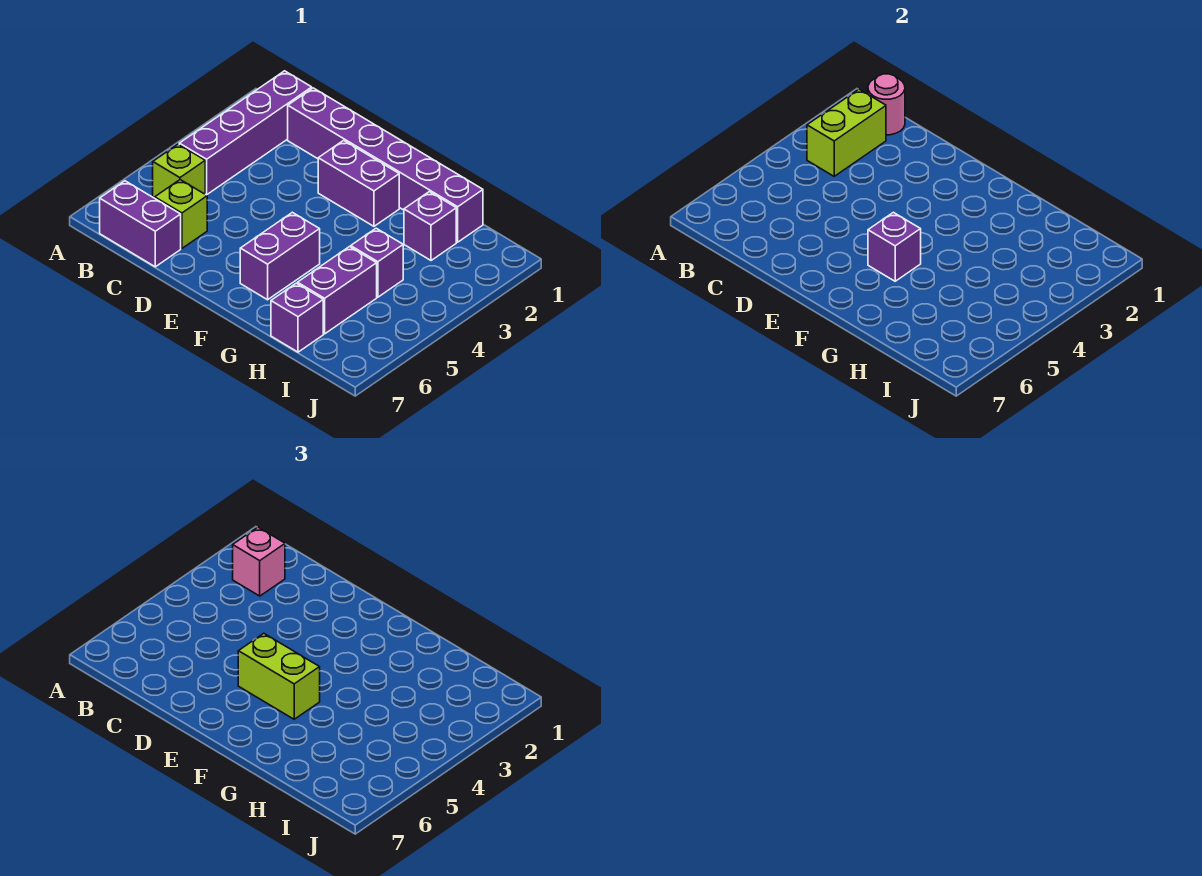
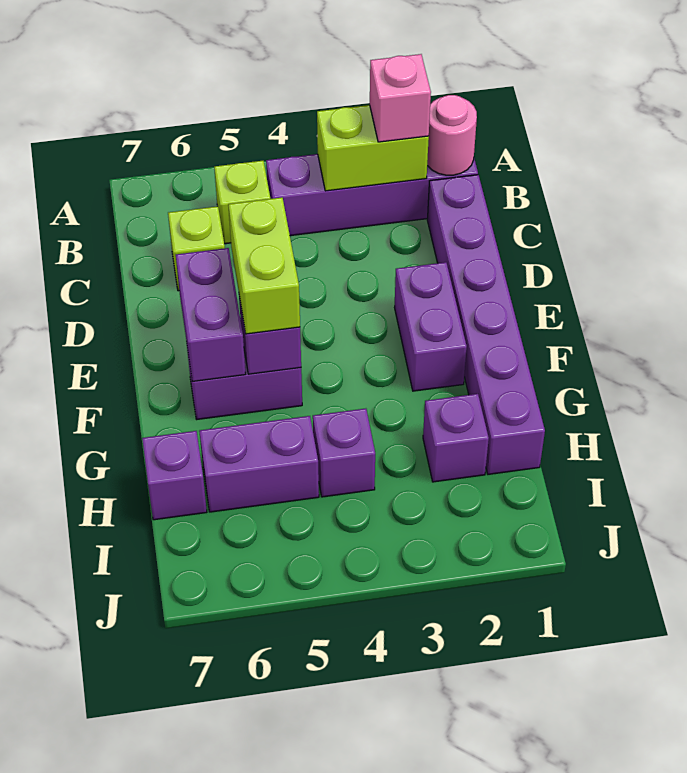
purple 1x2 brick [100,181,181,267] -> purple 1x2 brick moved to [176,248,246,382]

